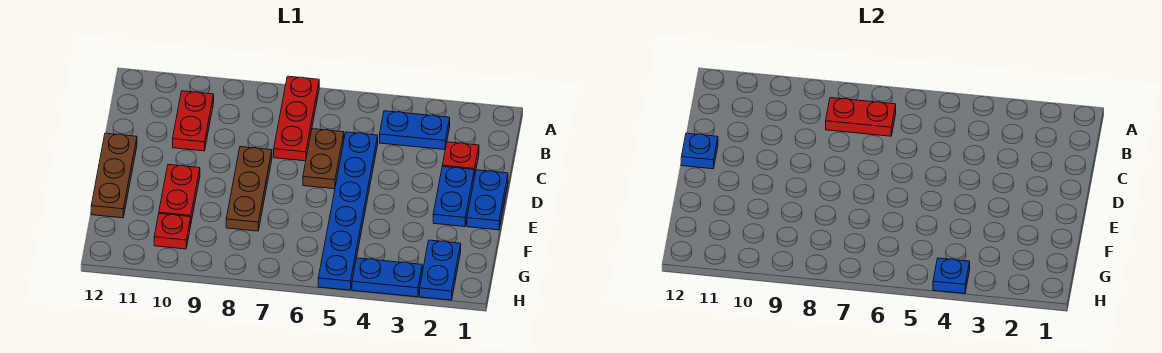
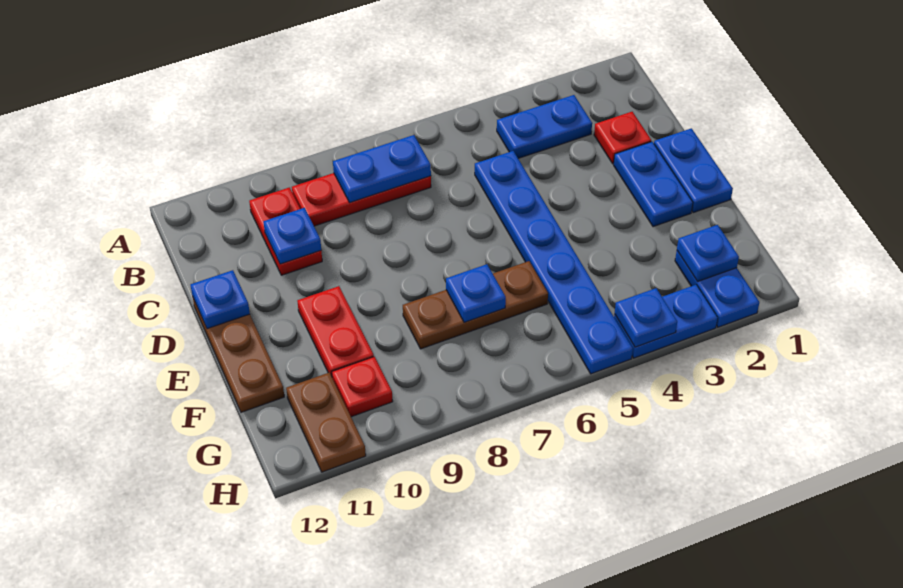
red 1x3 plate [274,76,319,161] -> red 1x3 plate turned to [292,173,431,226]
red 1x2 plate [826,98,896,136] -> blue 1x2 plate [333,135,431,203]
brown 1x2 plate [303,129,344,189] -> brown 1x2 plate moved to [286,373,366,472]
none -> blue 1x1 plate [263,208,321,264]
brown 1x3 plate [226,147,272,231] -> brown 1x3 plate turned to [403,261,548,349]
none -> blue 1x1 plate [446,264,506,323]
none -> blue 1x1 plate [677,225,739,282]

